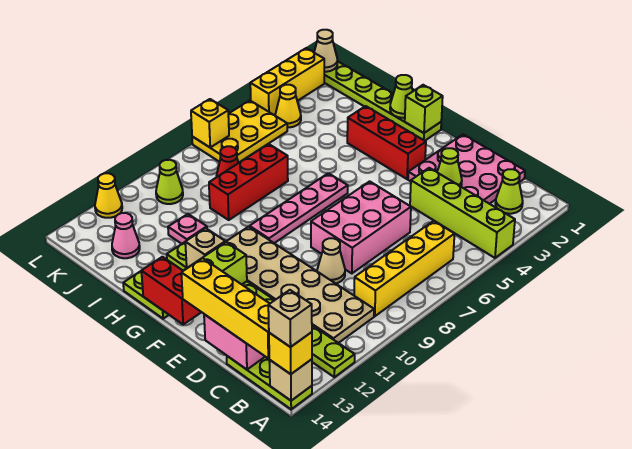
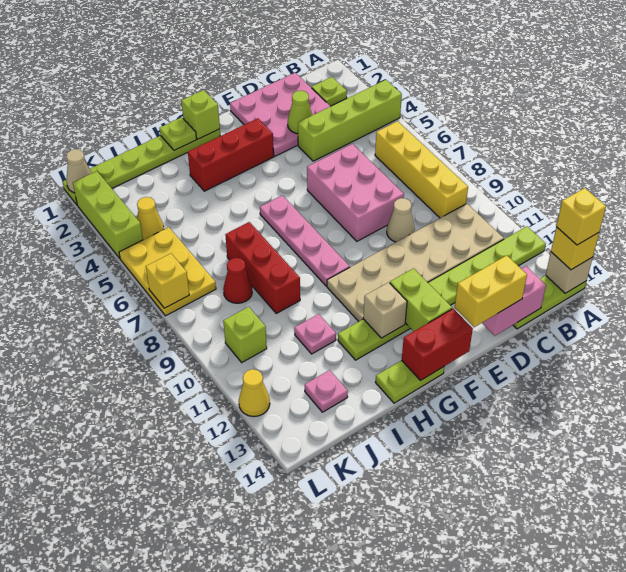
tan 1x1 brick [268,290,312,347] -> yellow 1x1 brick [556,188,606,245]
lime 1x1 cone [495,169,523,214] -> lime 1x1 plate [312,77,347,106]
yellow 1x4 brick [181,258,270,358] -> yellow 1x2 brick [455,255,527,327]
lime 1x1 cone [390,75,413,118] -> lime 1x1 plate [159,117,197,150]
pink 1x1 cone [112,213,140,258] -> pink 1x1 plate [305,370,348,412]
lime 1x1 cone [156,160,183,204] -> lime 1x1 brick [223,307,267,362]
yellow 1x3 brick [250,48,324,115] -> lime 1x3 brick [73,171,143,258]

